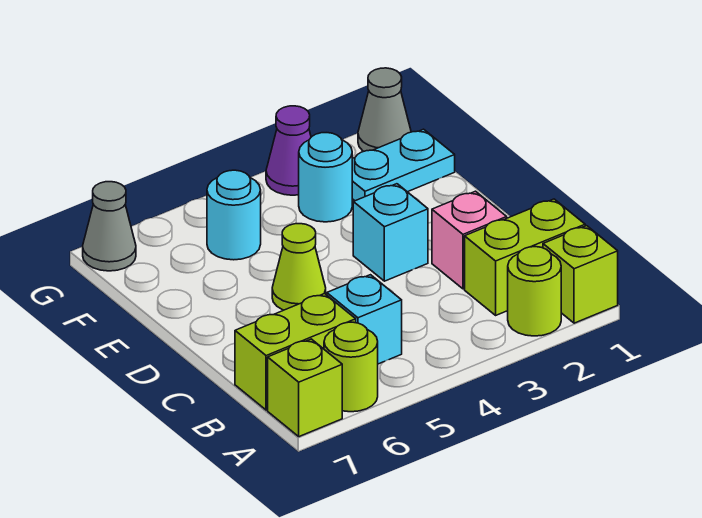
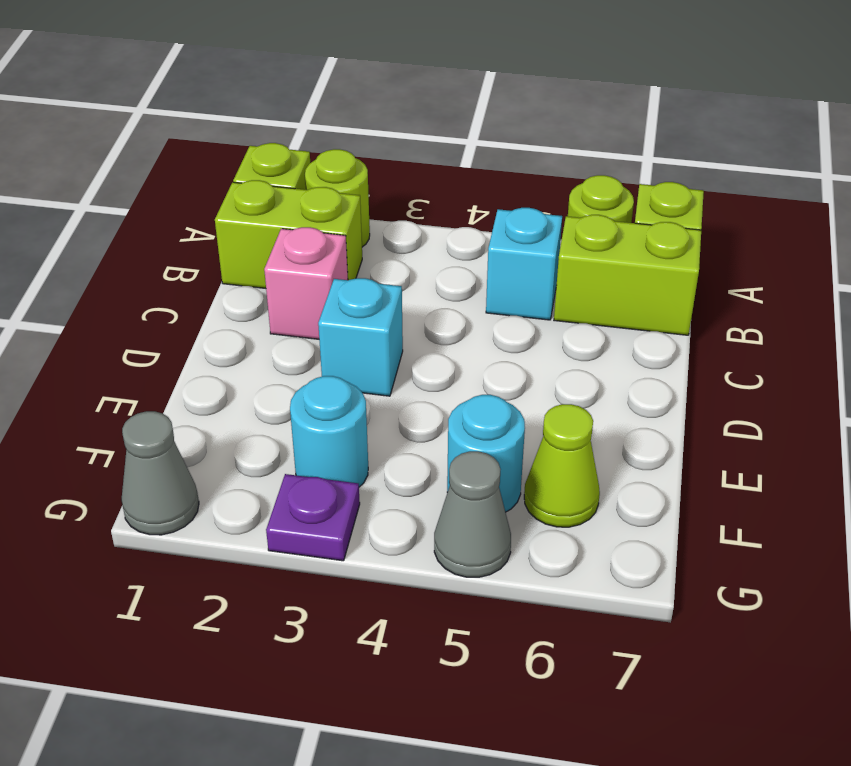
lime 1x1 cone [272,224,326,310] -> lime 1x1 cone moved to [524,404,600,527]
cyan 1x2 plate [352,129,455,201] -> none
purple 1x1 cone [266,106,311,195] -> purple 1x1 plate [266,474,360,561]
grey 1x1 cone [83,182,136,271] -> grey 1x1 cone moved to [434,451,511,577]

